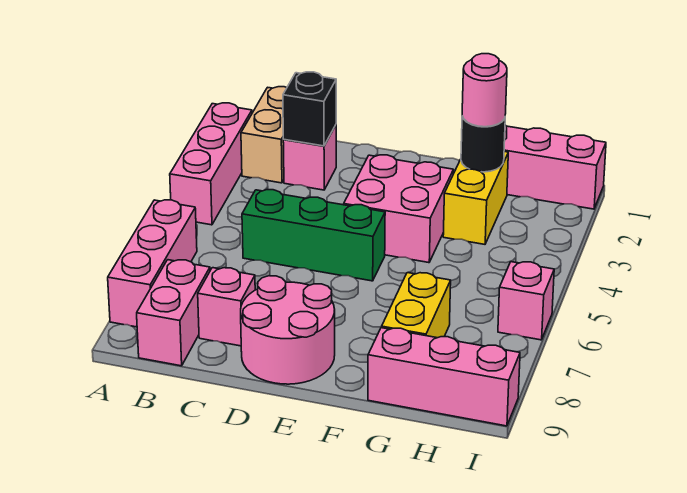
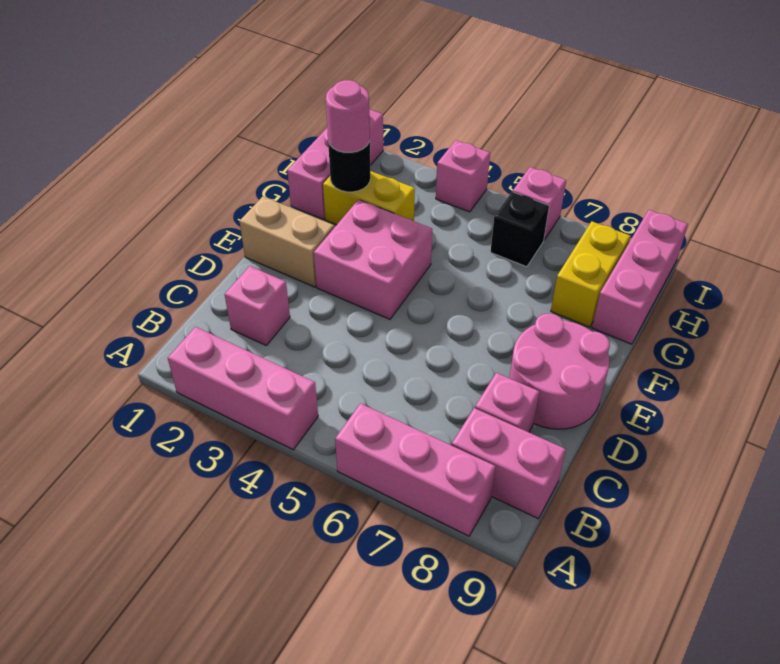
tan 1x2 brick [241,87,287,183] -> tan 1x2 brick moved to [239,196,334,287]
black 1x1 brick [283,72,336,146] -> black 1x1 brick moved to [491,192,549,267]
green 1x3 brick [242,190,385,281] -> none
yellow 1x2 brick [382,273,451,338] -> yellow 1x2 brick turned to [551,221,631,327]
none -> pink 1x1 brick [436,140,490,212]

